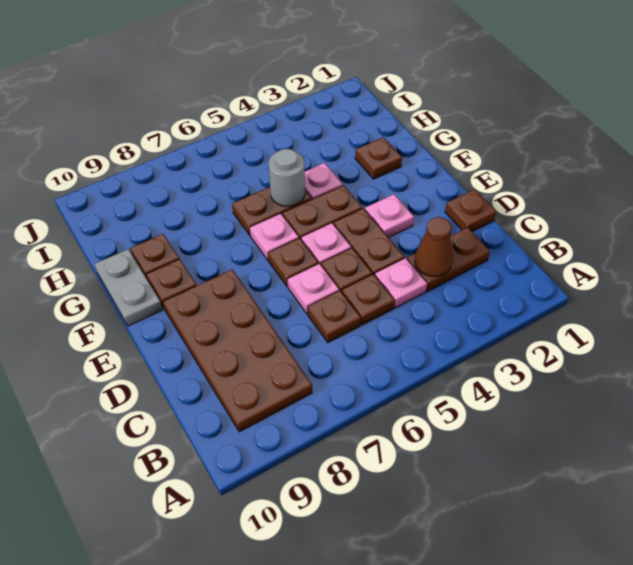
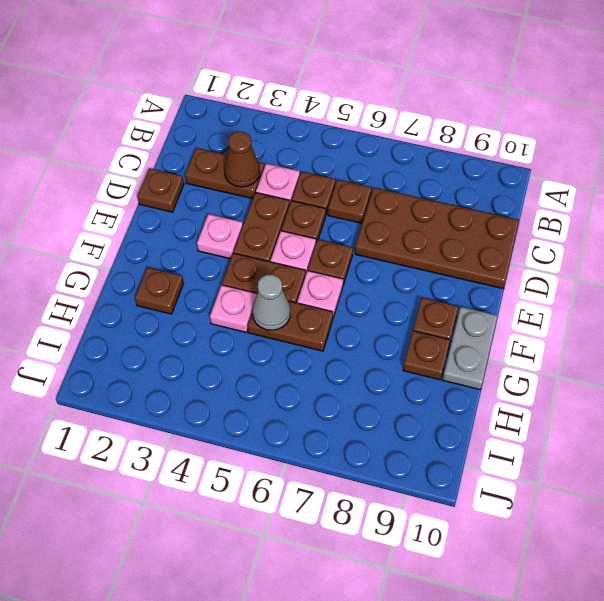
brown 2x4 plate [163,270,312,432] -> brown 2x4 plate turned to [355,188,519,289]
pink 1x1 plate [288,264,339,314] -> none
grey 1x1 round brick [269,149,305,206] -> grey 1x1 cone [252,275,290,330]

